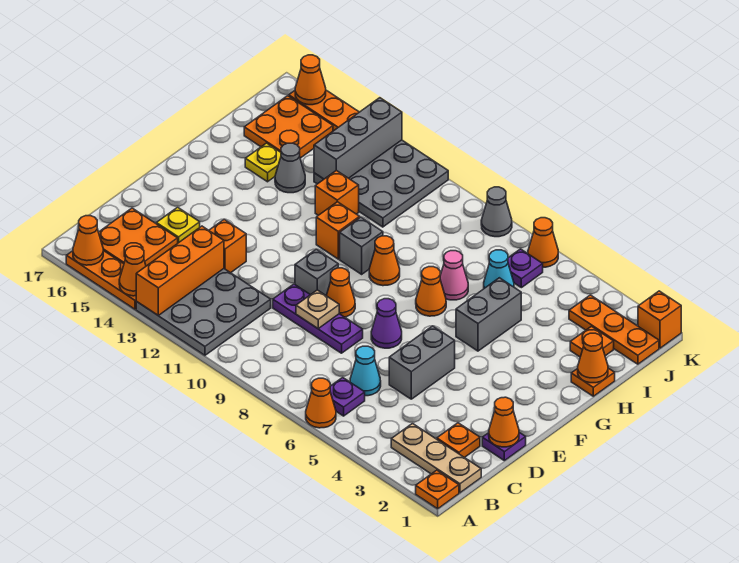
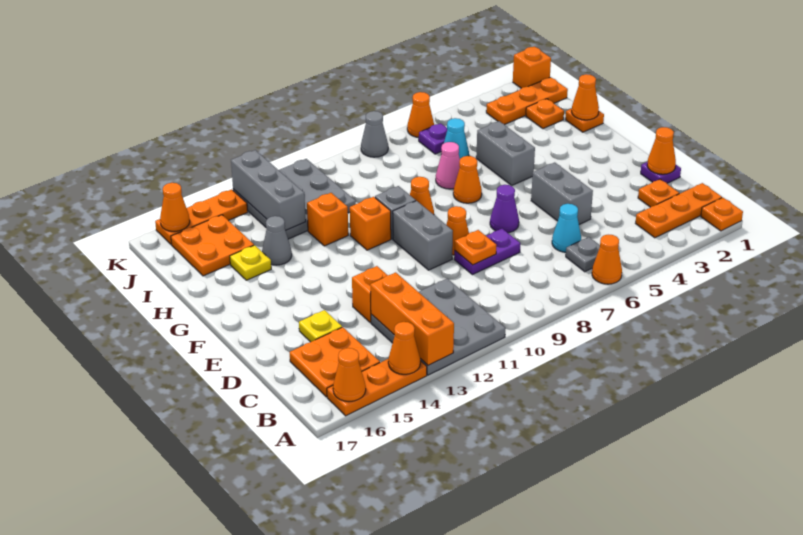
tan 1x3 plate [391,424,481,493] -> orange 1x3 plate [635,183,722,238]
purple 1x1 plate [330,377,365,416] -> grey 1x1 plate [566,237,600,272]
purple 1x3 plate [273,284,363,353] -> purple 1x2 plate [454,229,520,275]
tan 1x1 plate [296,290,339,328] -> orange 1x1 plate [455,230,496,265]
grey 1x1 brick [295,249,338,295] -> grey 1x2 brick [393,201,453,270]

